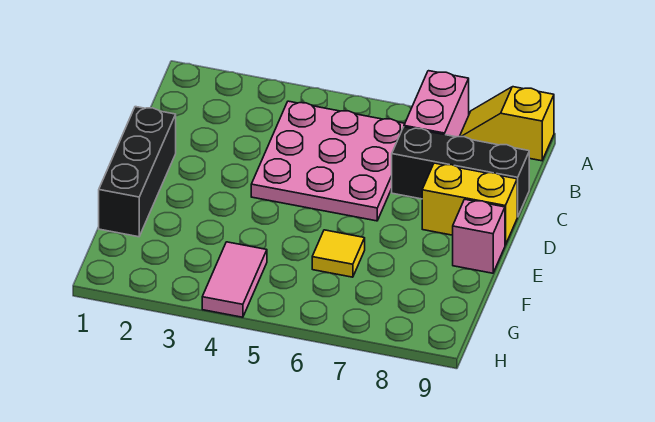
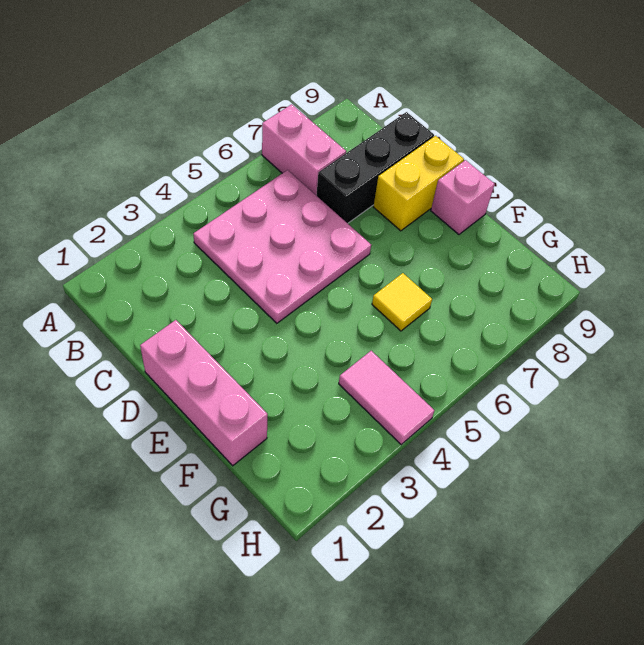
yellow 1x2 slope [460,87,554,161] -> none
black 1x3 brick [99,107,176,237] -> pink 1x3 brick [140,320,268,466]

